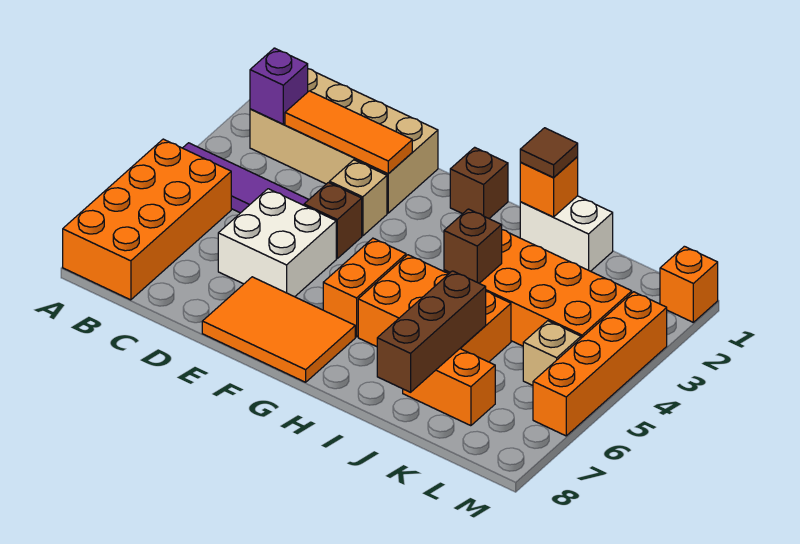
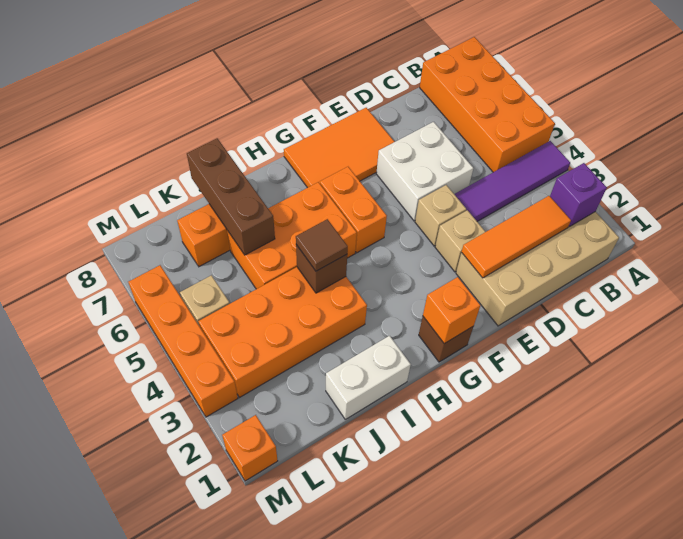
brown 1x1 brick [304,183,362,258] -> tan 1x1 brick [415,185,466,246]
orange 1x1 brick [520,157,578,217] -> orange 1x1 brick moved to [423,277,480,344]
brown 1x1 tile [520,128,578,178] -> brown 1x1 tile moved to [296,219,348,271]

